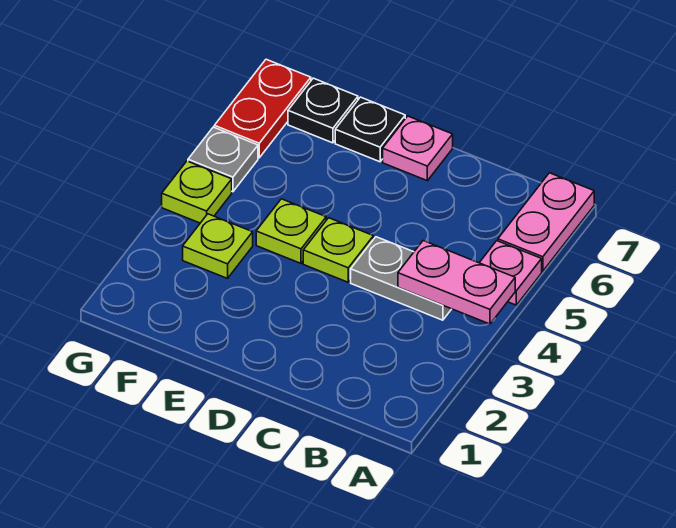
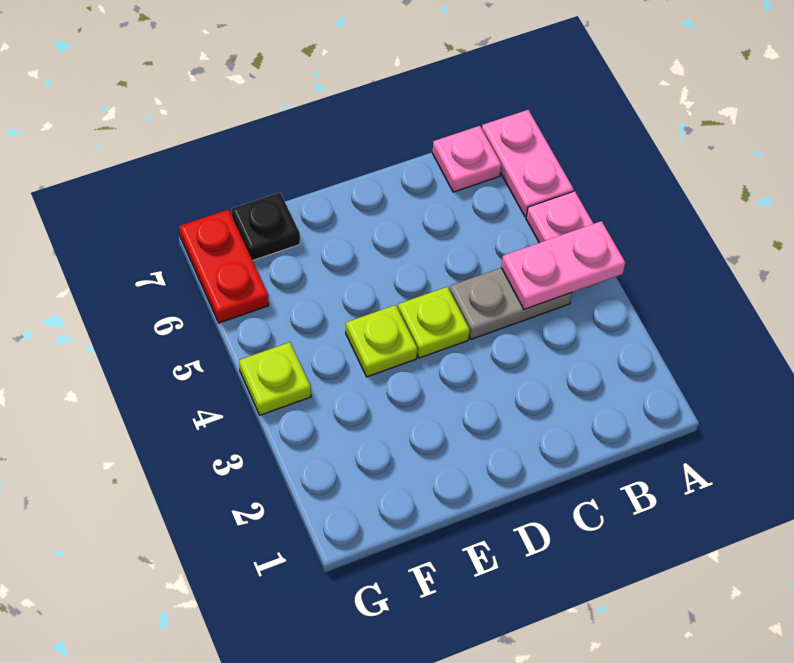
pink 1x1 plate [383,116,453,181] -> pink 1x1 plate moved to [432,126,501,192]
black 1x1 plate [335,97,405,162] -> none
lime 1x1 plate [183,214,253,278] -> none
grey 1x1 plate [188,127,258,192] -> none

